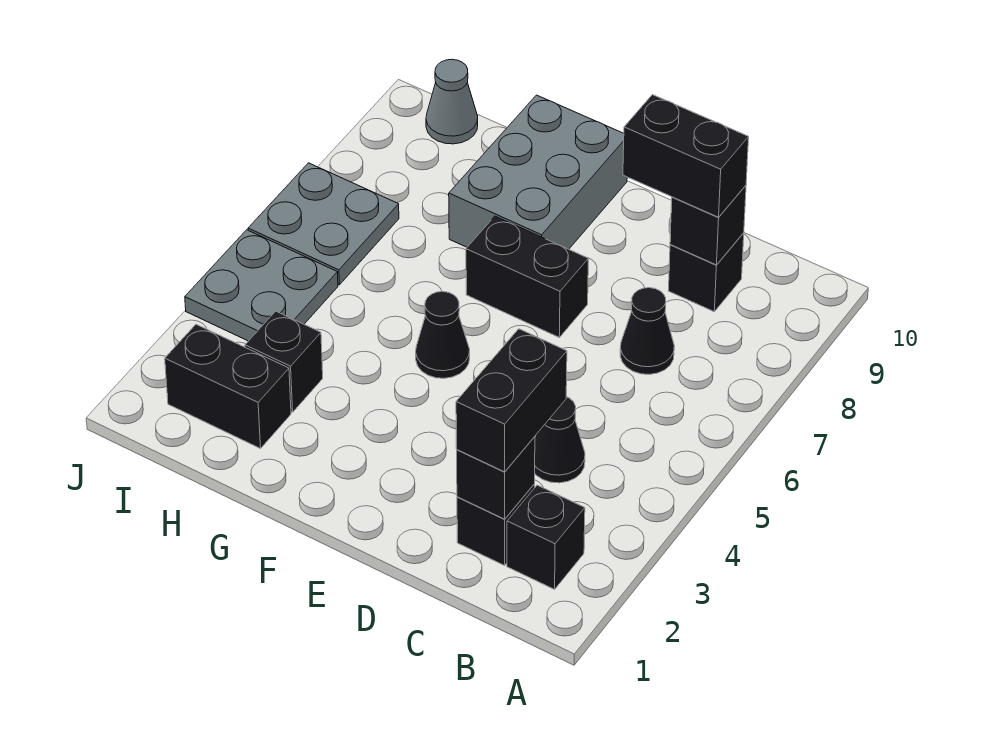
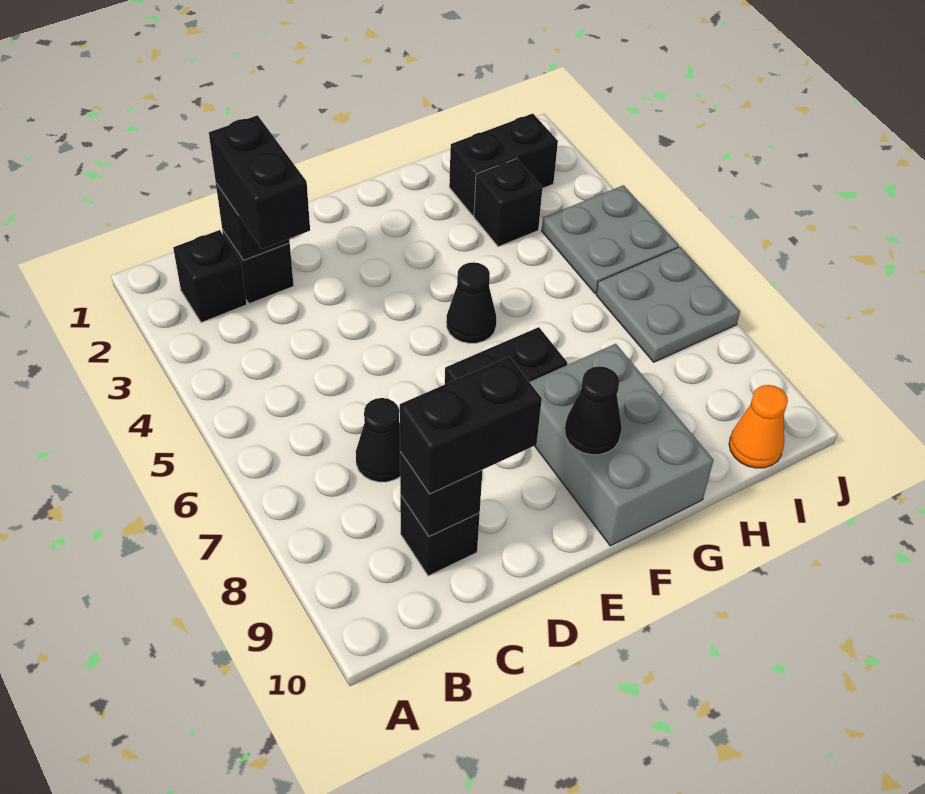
black 1x1 cone [535,397,585,483] -> black 1x1 cone moved to [565,366,622,455]
grey 1x1 cone [426,59,478,144] -> orange 1x1 cone [729,385,788,468]

